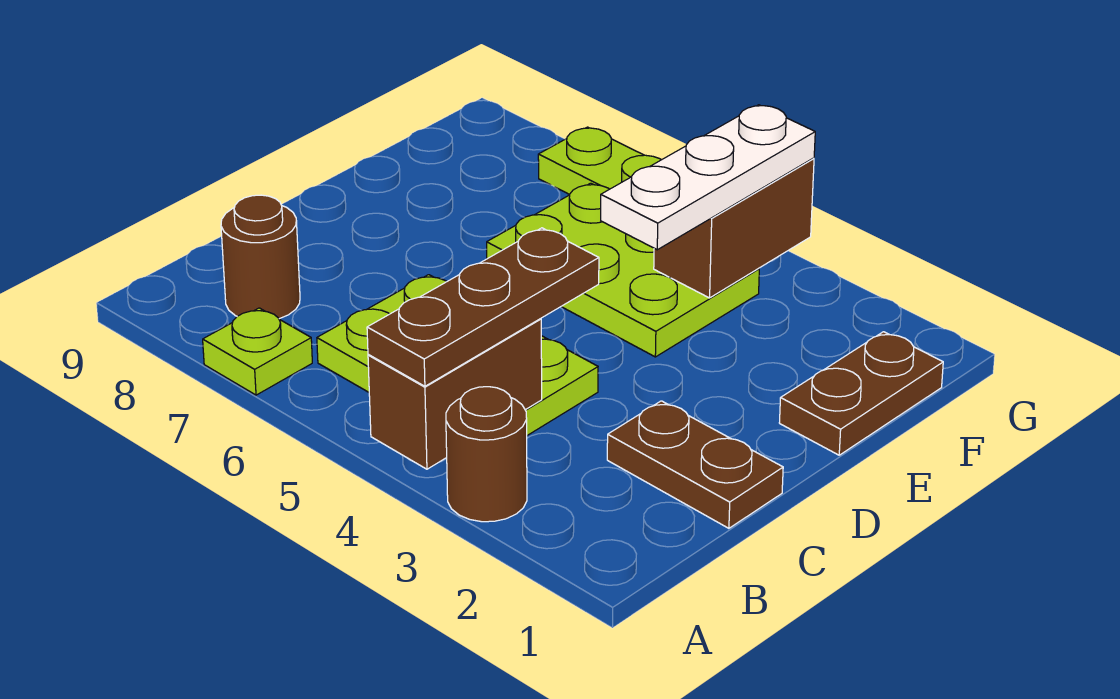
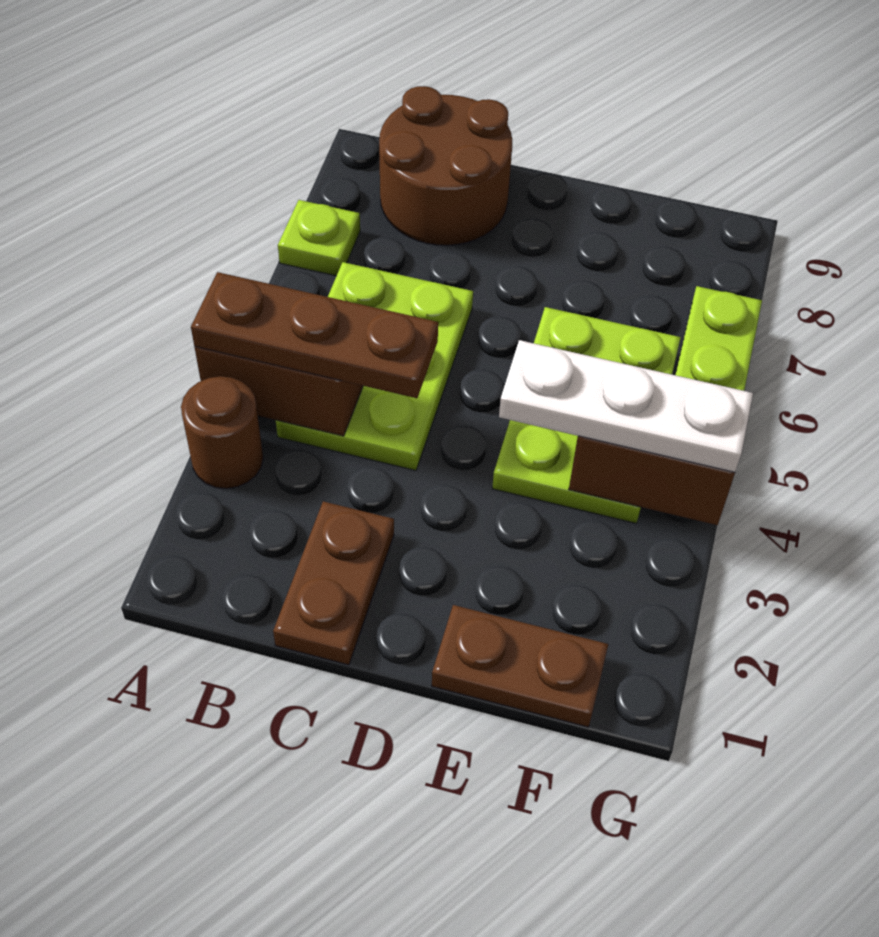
brown 1x1 round brick [221,195,300,319] -> brown 2x2 round brick [379,86,512,245]

